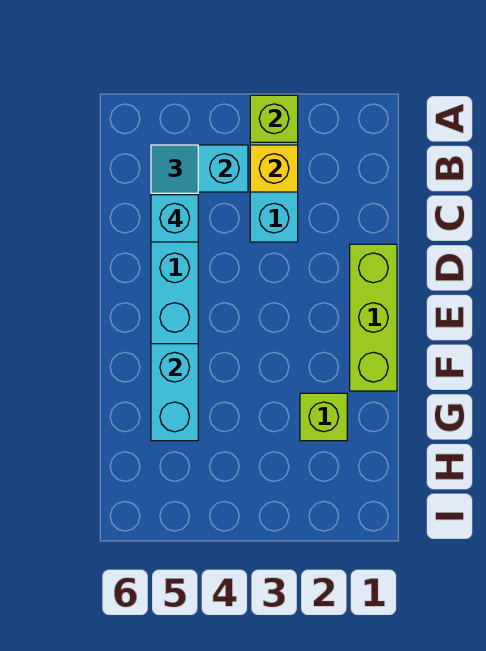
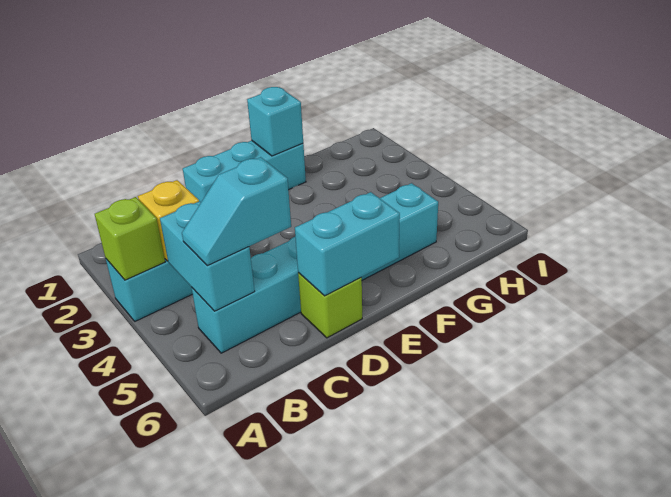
cyan 1x1 brick [151,195,198,242] -> cyan 1x1 brick moved to [247,87,303,156]
lime 1x3 brick [350,244,397,391] -> cyan 1x3 brick [183,140,306,202]
cyan 1x2 brick [151,344,198,441] -> cyan 1x2 brick moved to [295,192,400,296]
lime 1x1 brick [300,393,347,441] -> lime 1x1 brick moved to [298,273,362,338]

